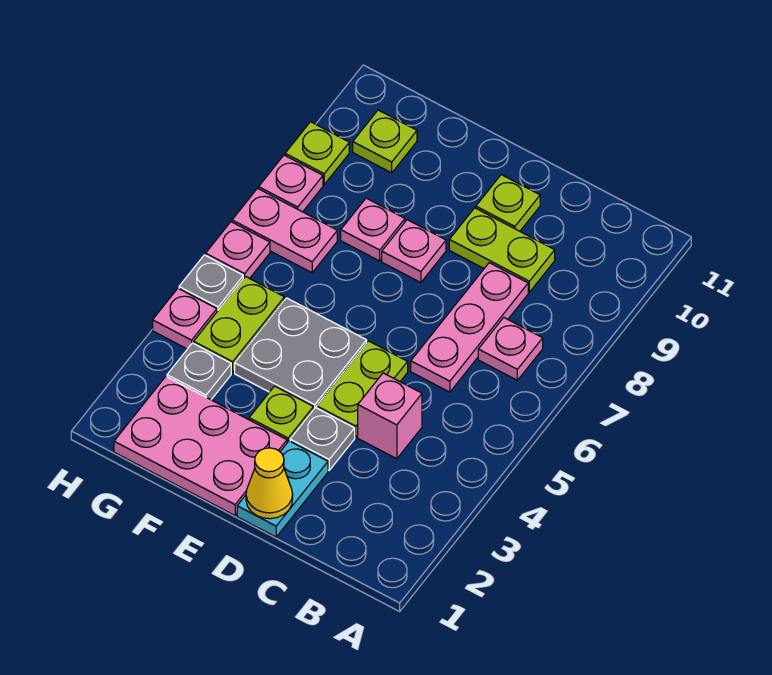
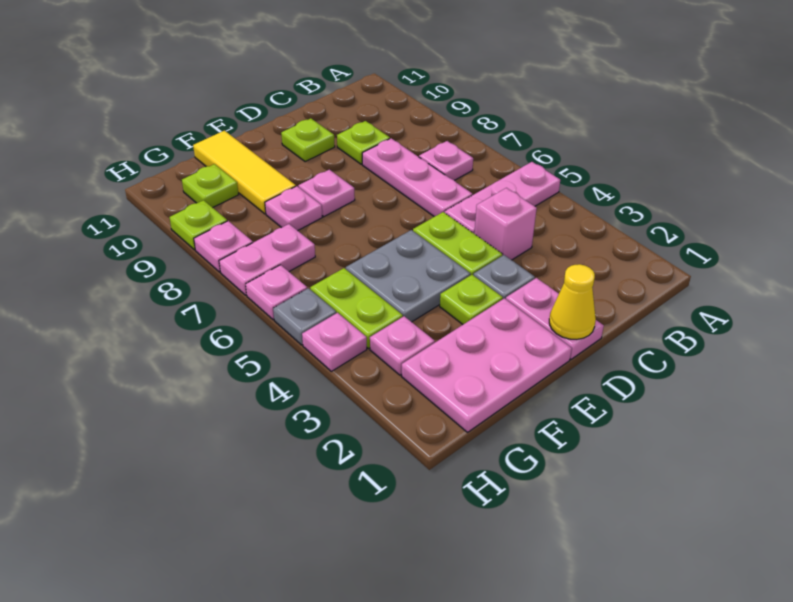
none -> pink 1x3 plate [445,162,560,233]
lime 1x2 plate [449,208,555,292] -> lime 1x1 plate [337,121,390,164]
cyan 1x2 plate [237,441,328,537] -> pink 1x2 plate [506,278,604,359]
none -> yellow 1x3 tile [193,131,296,214]
grey 1x1 plate [167,343,231,400] -> pink 1x1 plate [370,316,435,375]

